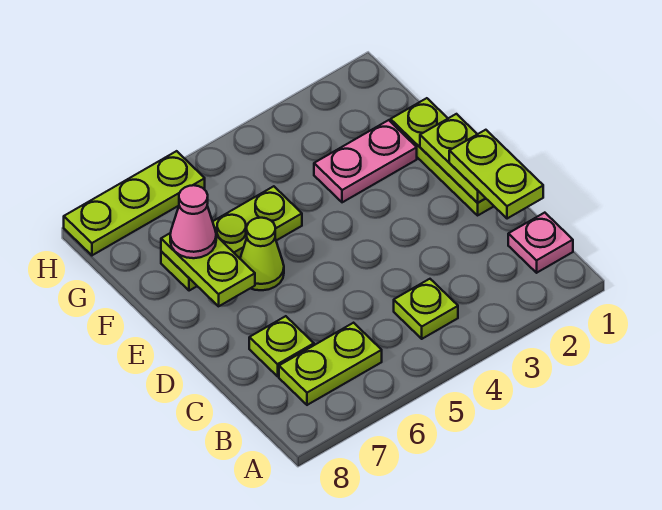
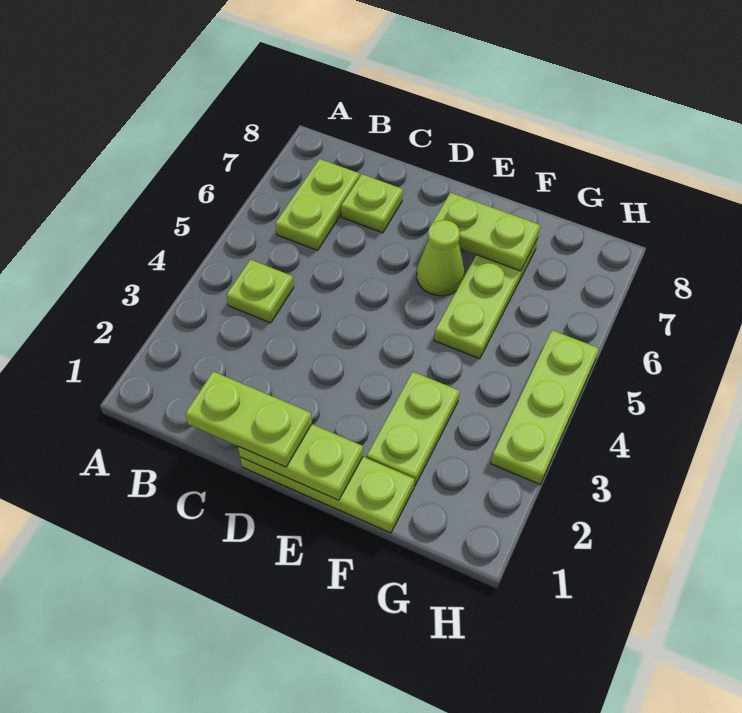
pink 1x1 plate [508,213,573,273] -> none
pink 1x2 plate [314,120,417,202] -> lime 1x2 plate [367,372,459,486]
pink 1x1 cone [170,185,216,258] -> none
lime 1x3 plate [64,151,205,255] -> lime 1x3 plate moved to [491,330,599,484]

